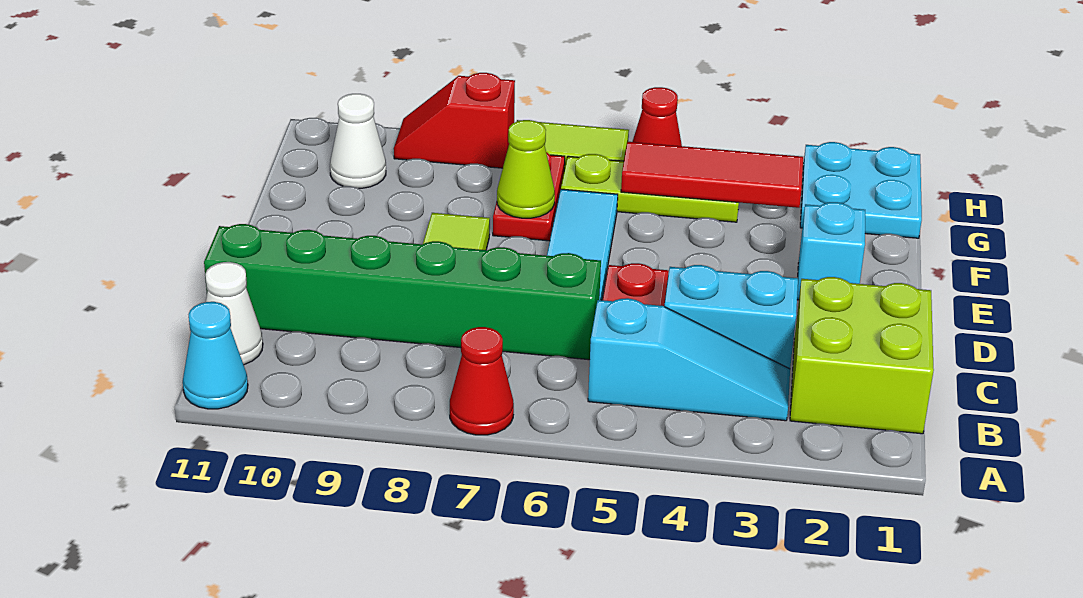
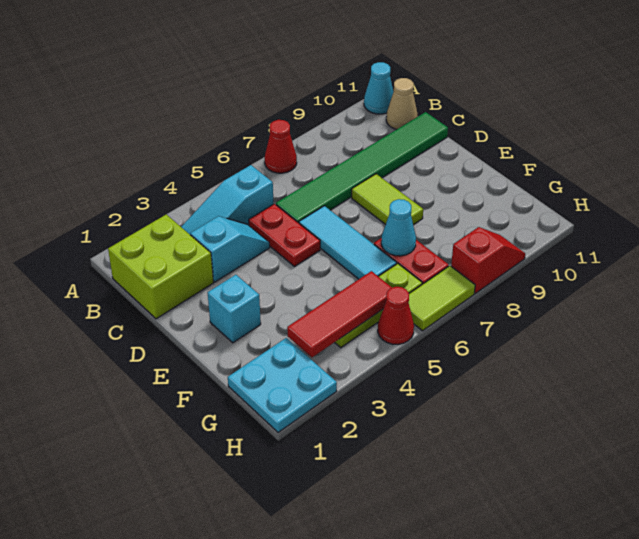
white 1x1 cone [205,262,263,365] -> tan 1x1 cone [386,78,418,129]
cyan 1x2 brick [665,265,798,369] -> cyan 1x2 slope [190,216,270,282]
green 1x6 brick [204,224,601,360] -> green 1x6 tile [276,112,448,223]
lime 1x1 cone [497,120,555,218] -> cyan 1x1 cone [381,199,416,256]
white 1x1 cone [330,94,386,188] -> none

